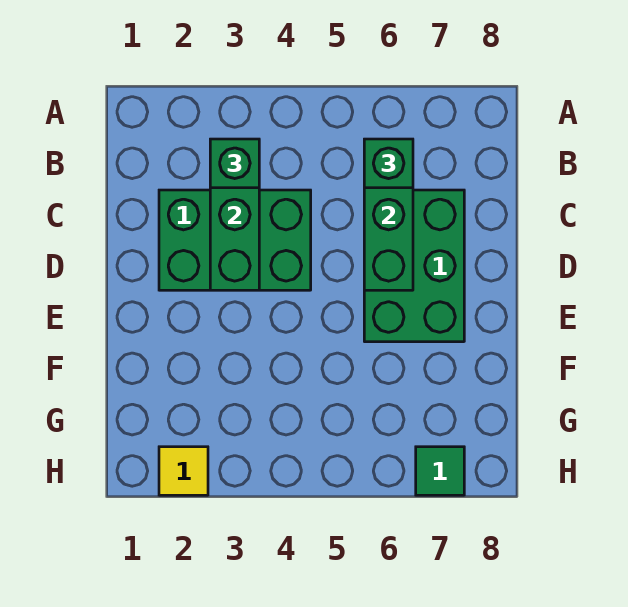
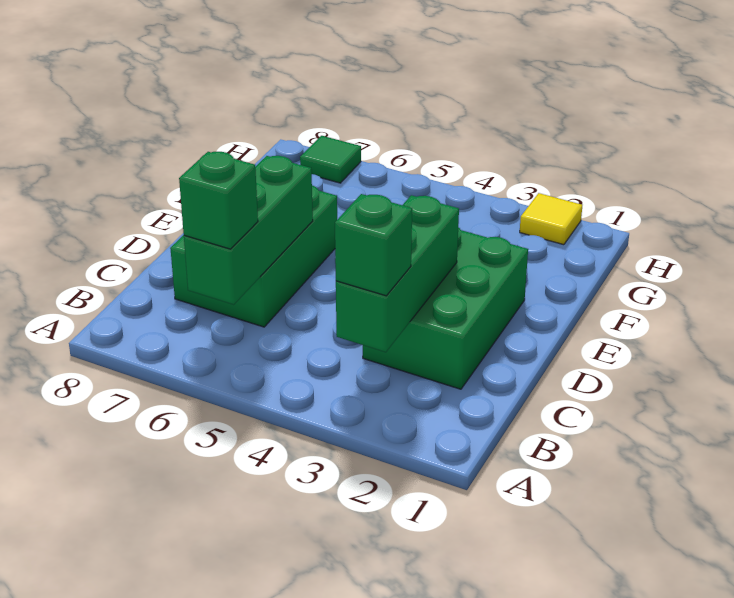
green 2x3 brick [159,190,311,290] -> green 2x3 brick turned to [363,227,528,389]

